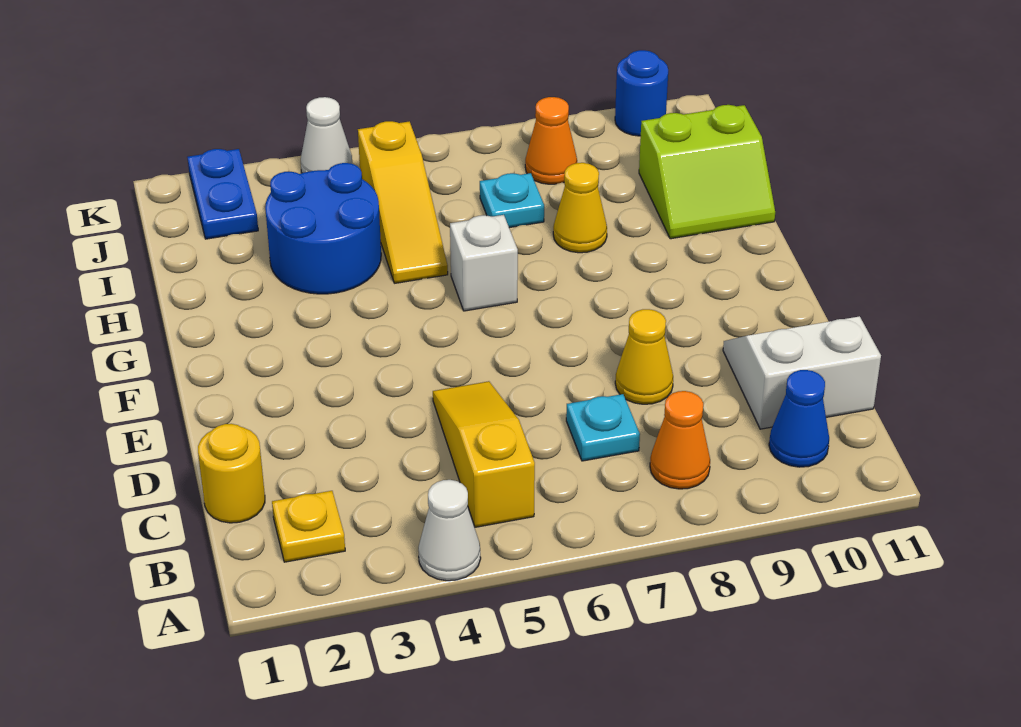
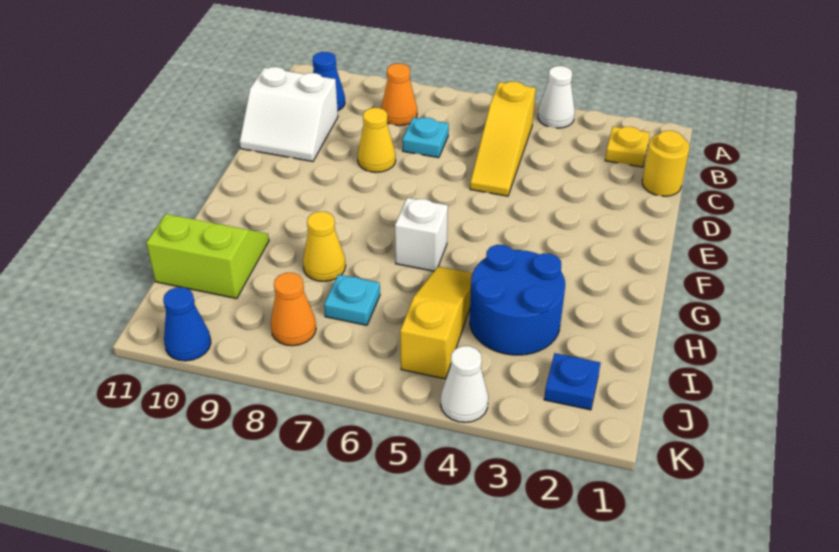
blue 1x2 plate [187,149,258,239] -> blue 1x1 plate [544,353,600,410]
blue 1x1 round brick [615,50,668,136] -> blue 1x1 cone [163,287,211,361]

